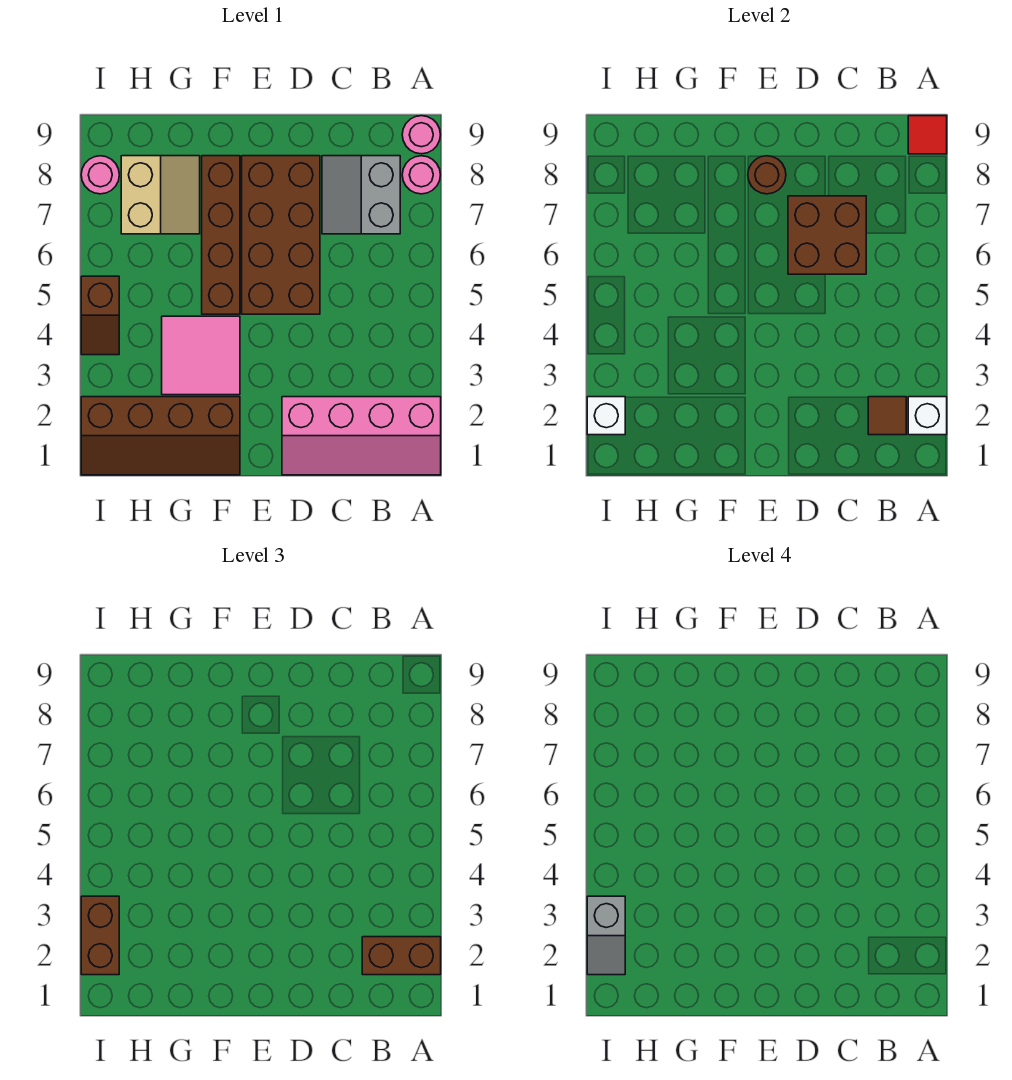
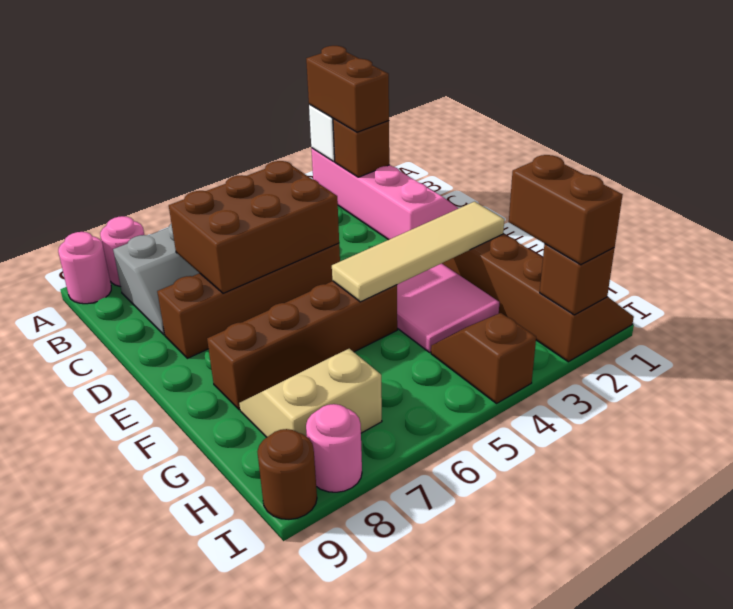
red 1x1 tile [908,116,947,154] -> none
brown 1x1 tile [868,397,906,435] -> brown 1x1 brick [333,119,389,177]
brown 2x2 brick [788,196,866,274] -> brown 2x3 brick [169,161,339,293]
brown 2x4 brick [242,156,320,314] -> brown 1x4 brick [157,243,340,358]
brown 1x1 round brick [748,156,786,194] -> brown 1x1 round brick moved to [257,429,317,519]
none -> tan 1x4 tile [332,202,504,302]
white 1x1 brick [587,397,625,435] -> brown 1x1 brick [540,244,615,315]
brown 1x2 brick [81,896,119,975] -> brown 1x2 brick turned to [509,155,623,265]
grey 1x2 slope [587,896,625,975] -> none
brown 1x2 slope [81,276,119,355] -> brown 1x2 slope turned to [431,313,536,403]

